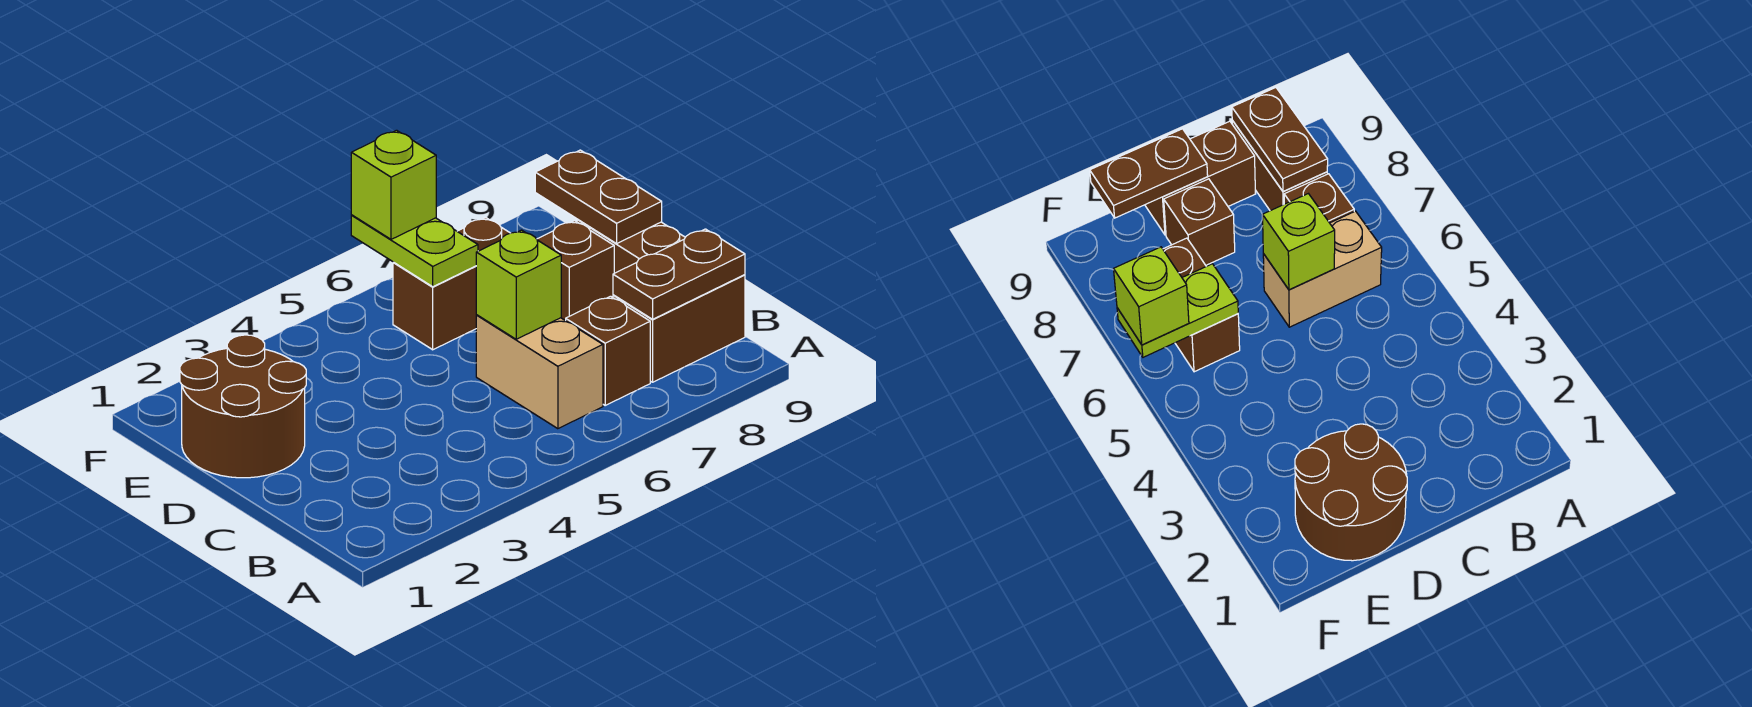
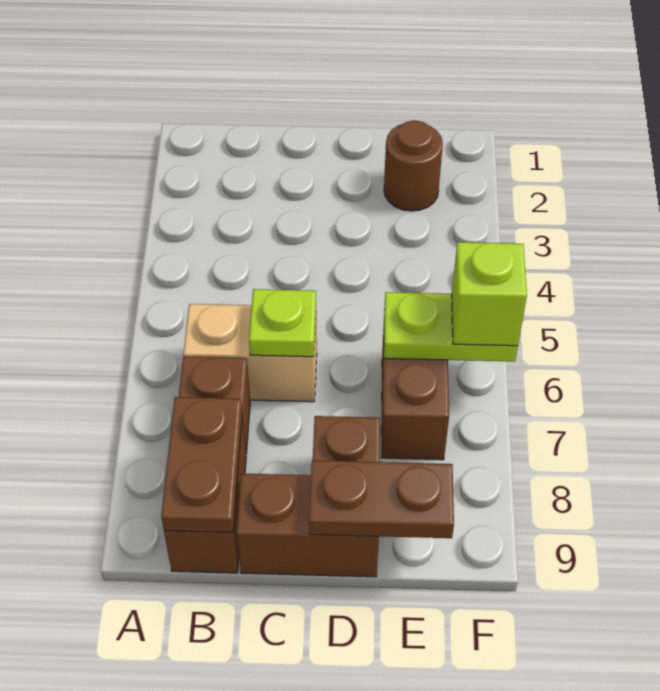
lime 1x1 brick [476,230,561,339] -> lime 1x1 plate [249,289,316,357]
brown 2x2 round brick [180,335,306,478] -> brown 1x1 round brick [384,121,443,211]

